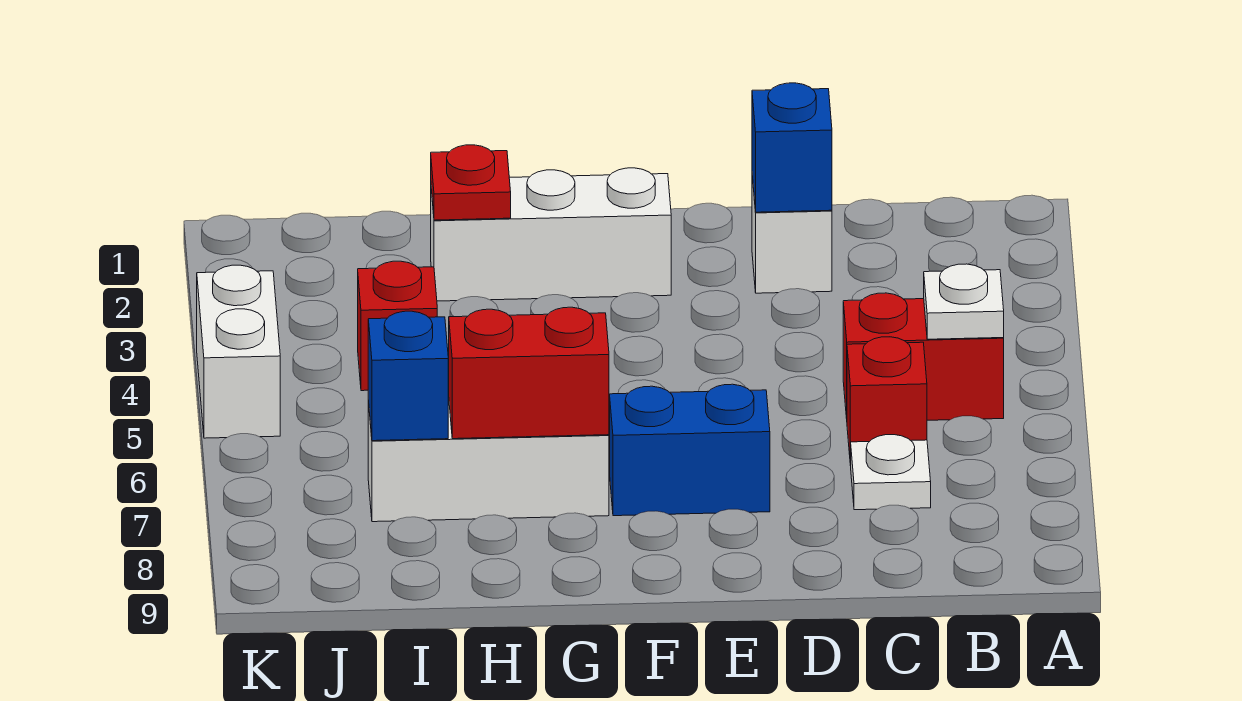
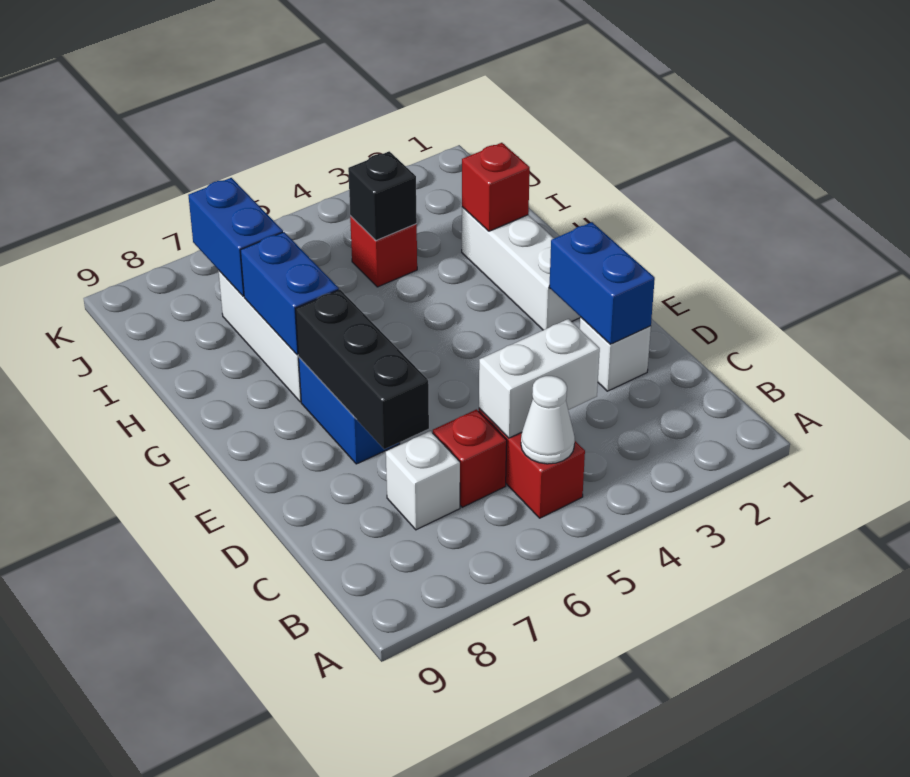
white 1x1 plate [924,264,1004,339] -> white 1x1 cone [521,376,575,464]
white 1x1 plate [851,435,931,510] -> white 1x1 brick [386,431,460,530]
blue 1x1 brick [752,83,832,212] -> blue 1x2 brick [549,222,655,344]
none -> black 1x3 brick [296,289,429,449]
red 1x2 brick [449,307,609,439] -> blue 1x2 brick [240,232,339,355]
red 1x1 plate [431,145,511,220] -> red 1x1 brick [462,143,530,231]
none -> black 1x1 brick [348,151,417,240]
blue 1x1 brick [368,311,448,441] -> blue 1x2 brick [188,178,283,296]
white 1x2 brick [197,265,280,438] -> white 1x2 brick moved to [479,319,600,438]

